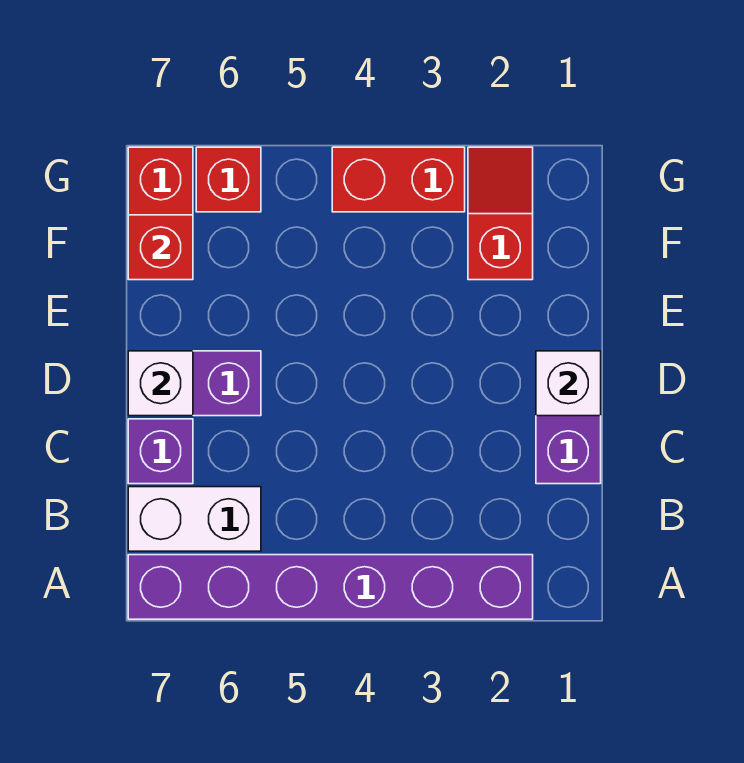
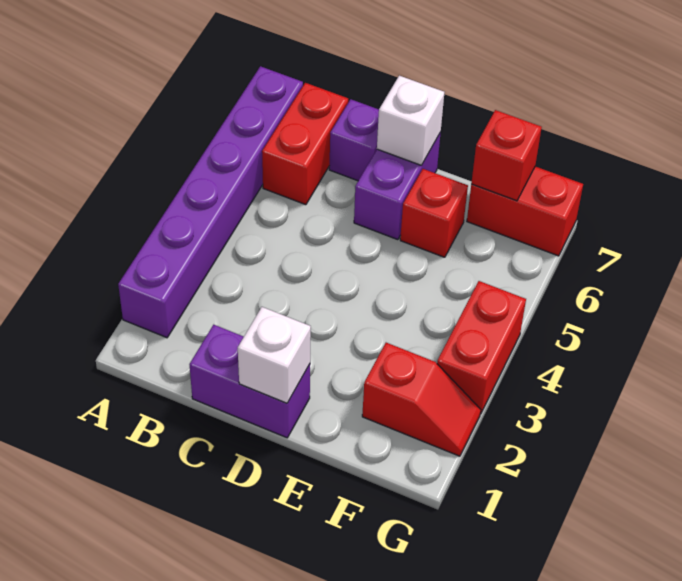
white 1x2 brick [128,487,261,551] -> red 1x2 brick [262,83,348,205]
red 1x1 brick [196,147,261,212] -> red 1x1 brick moved to [400,169,468,257]

